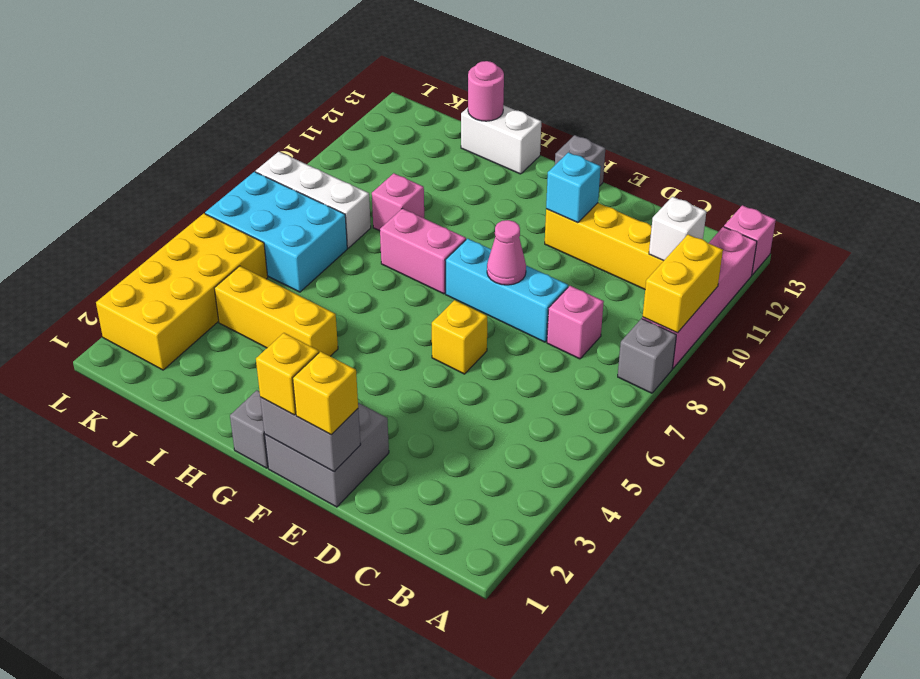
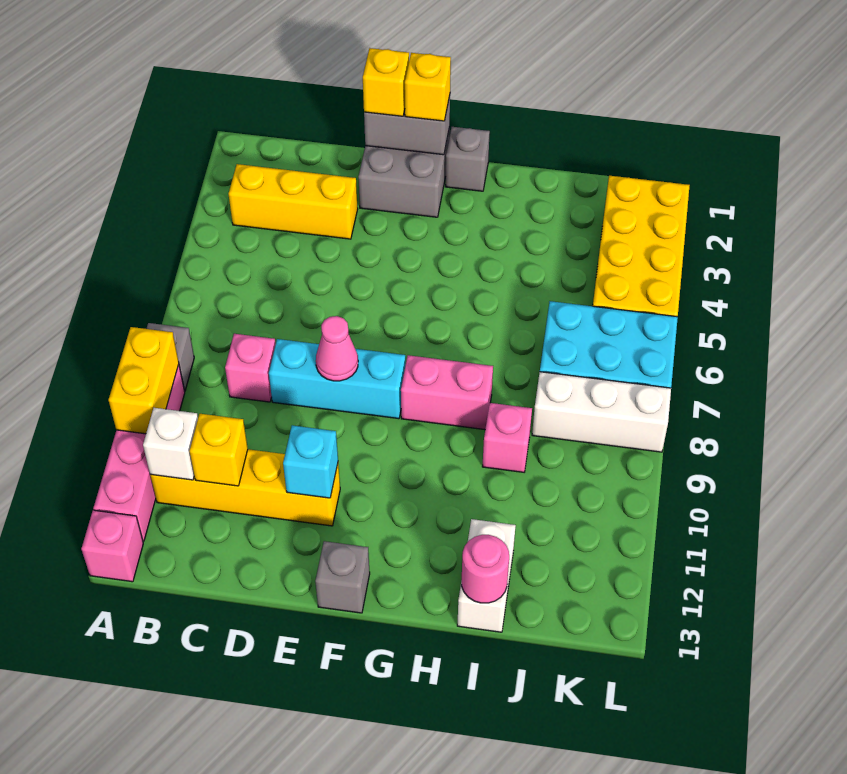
yellow 1x1 brick [432,300,487,374] -> yellow 1x1 brick moved to [189,414,248,486]
yellow 1x3 brick [214,266,338,356] -> yellow 1x3 brick moved to [229,164,358,239]
white 1x2 brick [461,105,541,174] -> white 1x2 brick turned to [457,519,516,632]

